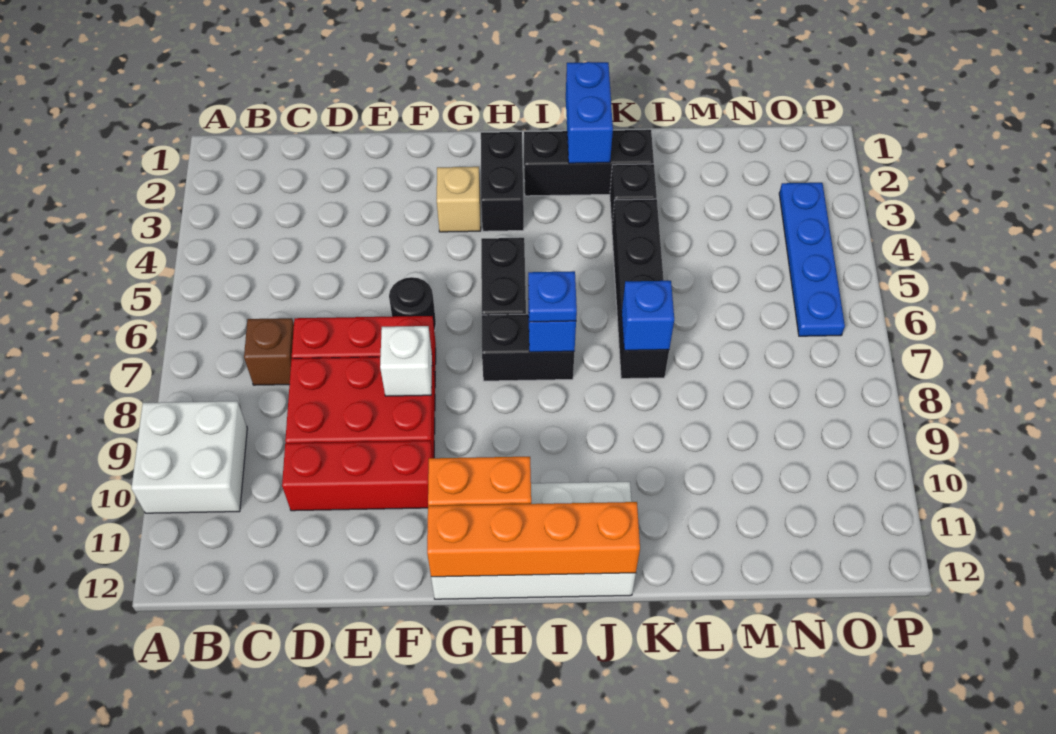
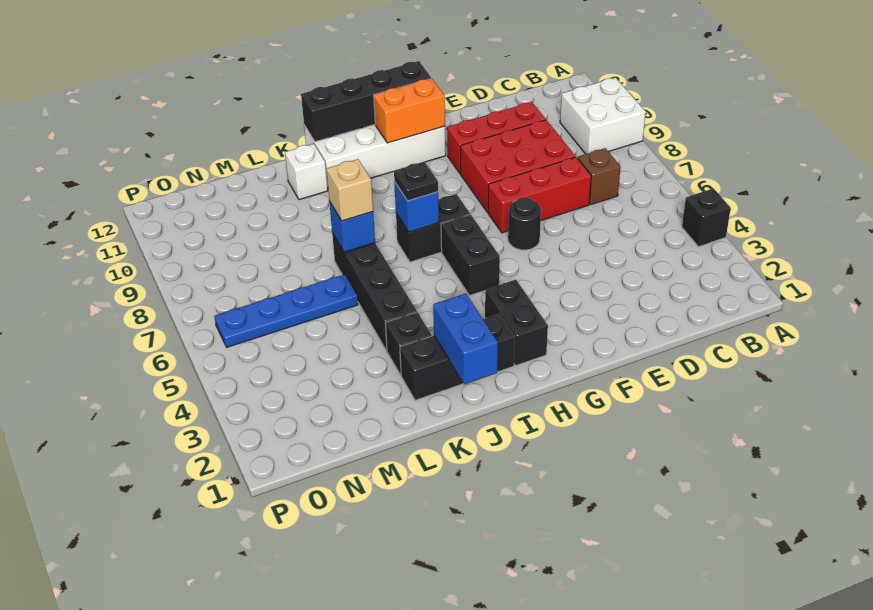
none -> black 1x1 brick [682,188,731,247]
white 1x1 brick [380,326,432,396] -> white 1x1 brick moved to [285,144,328,200]
tan 1x1 brick [437,167,481,232] -> tan 1x1 brick moved to [327,159,373,221]
orange 1x4 brick [427,502,640,577] -> black 1x4 brick [301,61,431,142]
blue 1x1 plate [528,271,577,322] -> black 1x1 plate [394,162,438,201]
blue 1x4 plate [779,183,845,336] -> blue 1x4 plate turned to [214,274,358,347]

